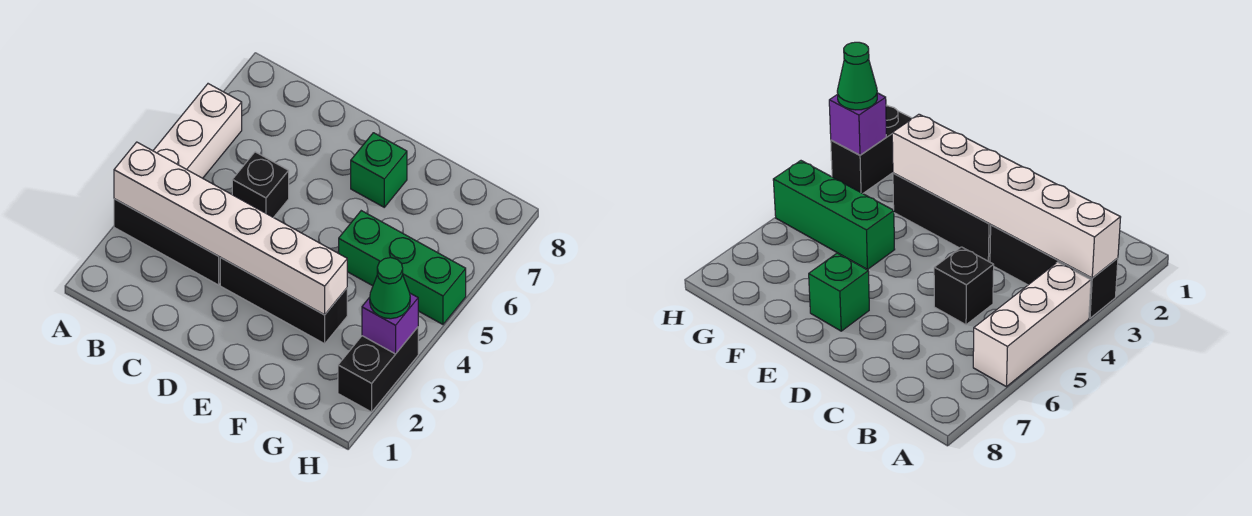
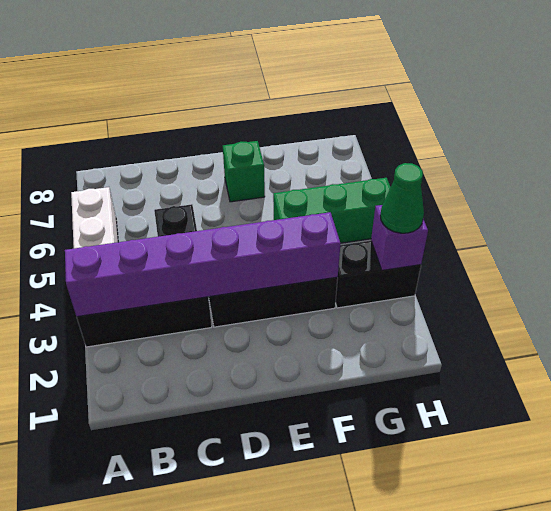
white 1x6 brick [114,142,347,315] -> purple 1x6 brick [65,212,341,317]
black 1x2 brick [338,327,418,412] -> black 1x2 brick turned to [336,241,421,308]

